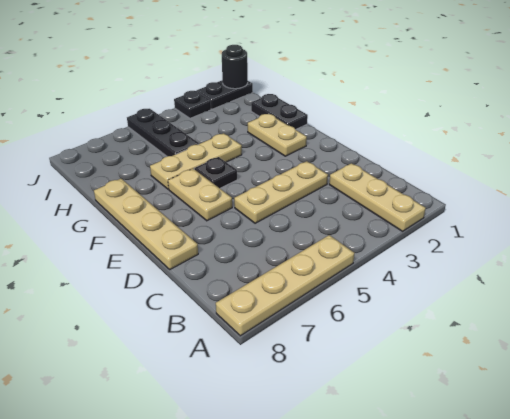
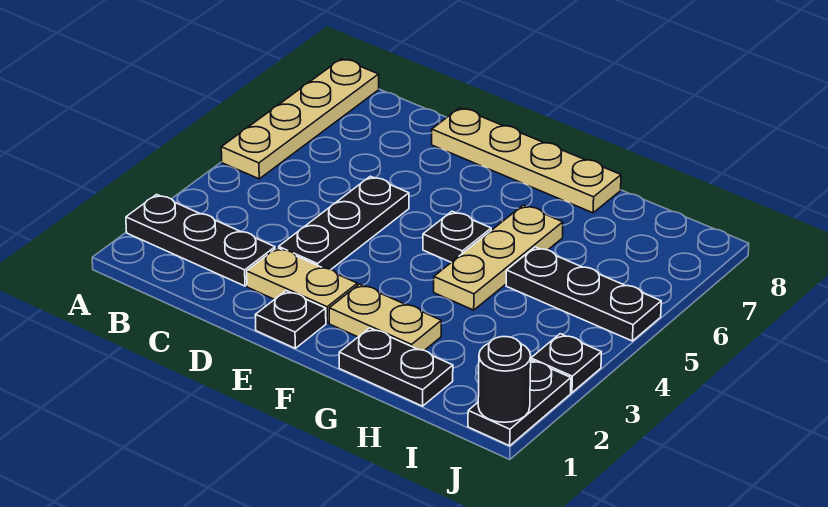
tan 1x3 plate [329,163,426,231] -> black 1x3 plate [126,194,275,286]
tan 1x3 plate [234,161,328,223] -> black 1x3 plate [279,176,409,269]
none -> black 1x1 plate [255,291,326,348]
tan 1x2 plate [168,169,232,221] -> tan 1x2 plate moved to [247,248,357,323]

